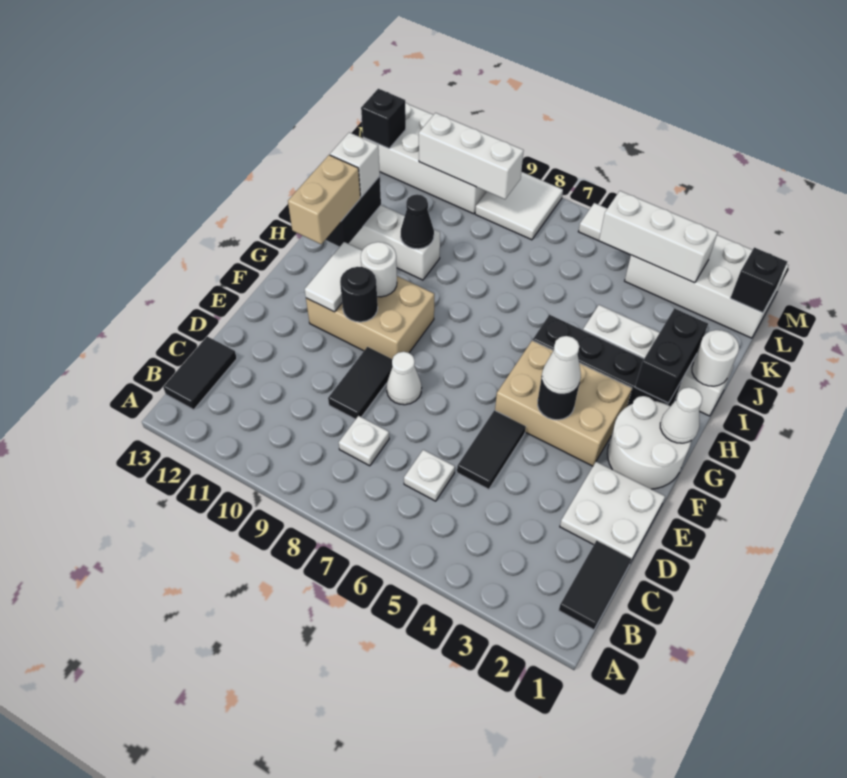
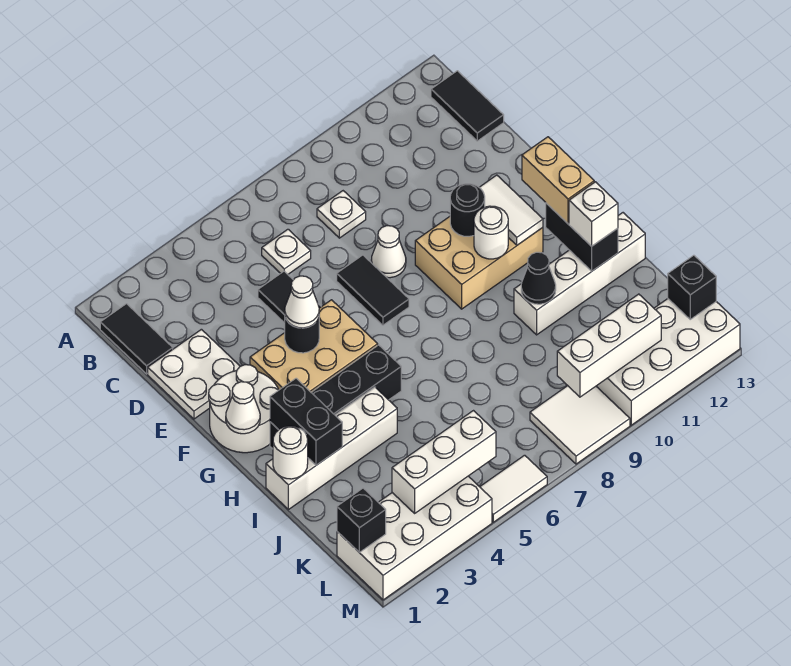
black 1x2 tile [328,347,392,419] -> black 1x2 tile moved to [337,255,409,325]

